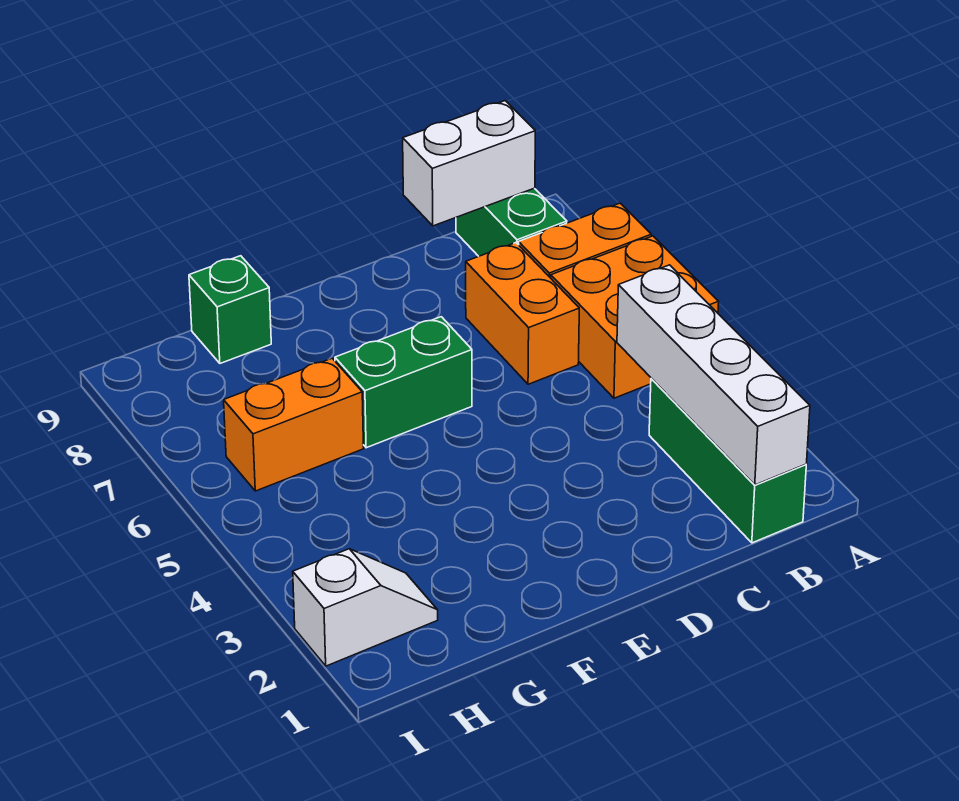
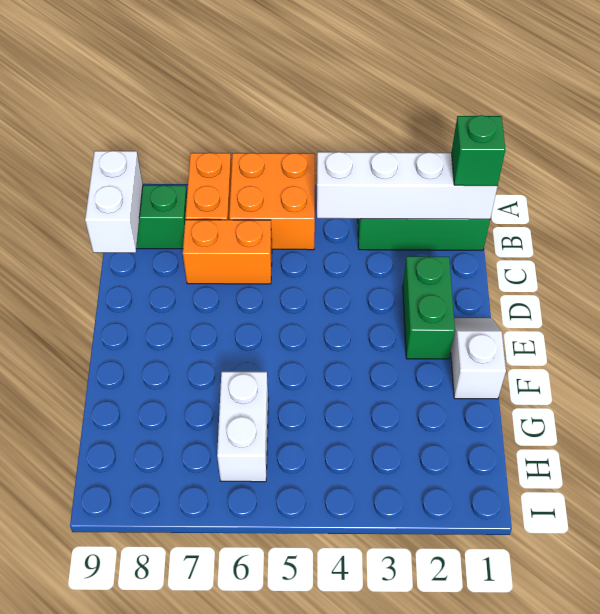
green 1x2 brick [335,317,472,448] -> green 1x2 brick moved to [403,256,455,359]
orange 1x2 brick [224,358,364,491] -> white 1x2 brick [217,372,268,482]
green 1x1 brick [189,256,271,363] -> green 1x1 brick moved to [451,115,505,186]
white 1x2 slope [293,549,438,666] -> white 1x2 slope moved to [451,318,506,399]

